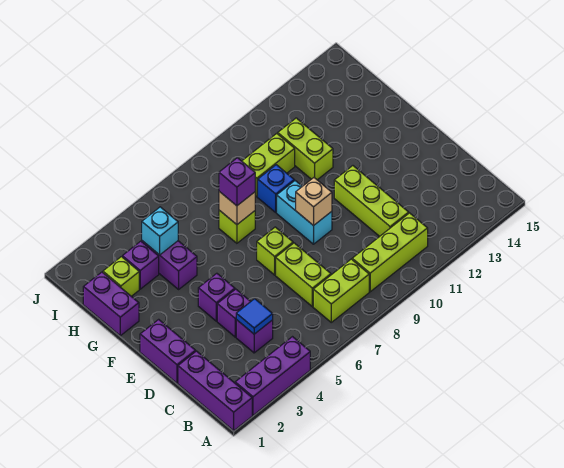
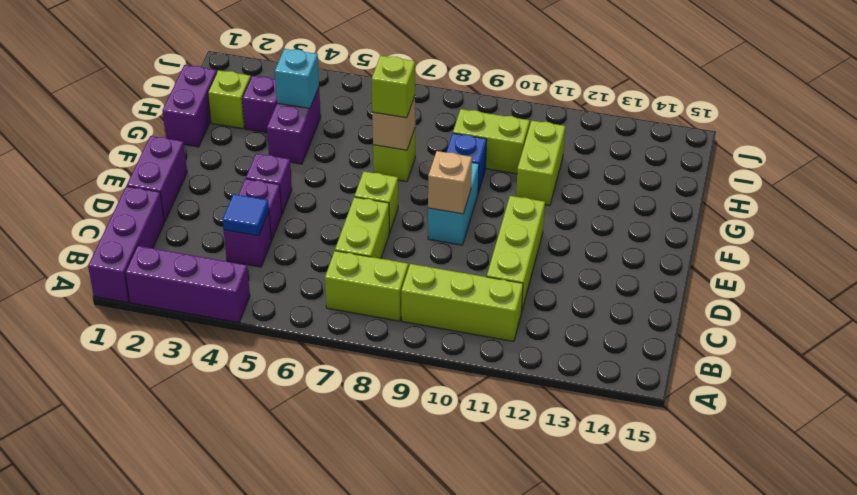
purple 1x1 brick [219,158,255,206] -> lime 1x1 brick [372,56,415,118]

